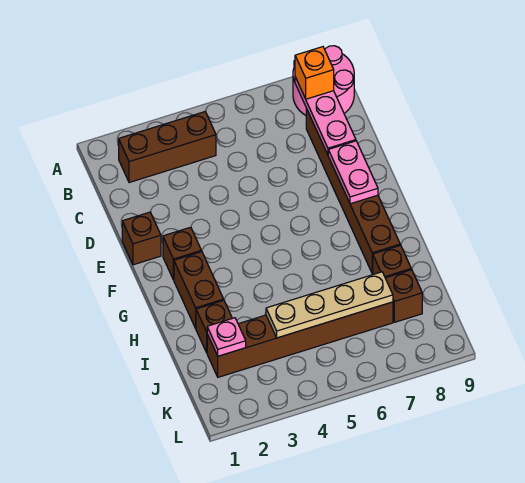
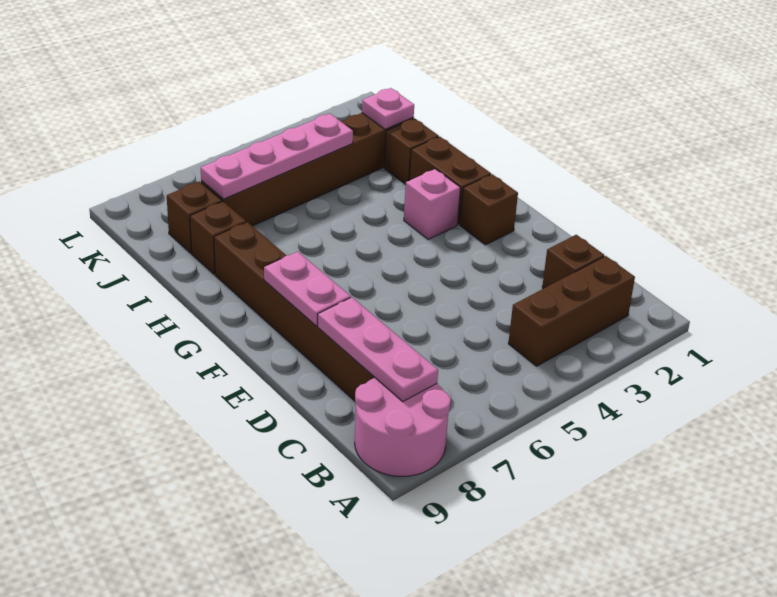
orange 1x1 brick [295,47,334,99] -> none
brown 1x1 brick [122,212,161,265] -> brown 1x1 brick moved to [542,235,604,289]
none -> pink 1x1 brick [404,169,460,239]
tan 1x4 plate [266,272,393,338] -> pink 1x4 plate [201,114,353,199]

